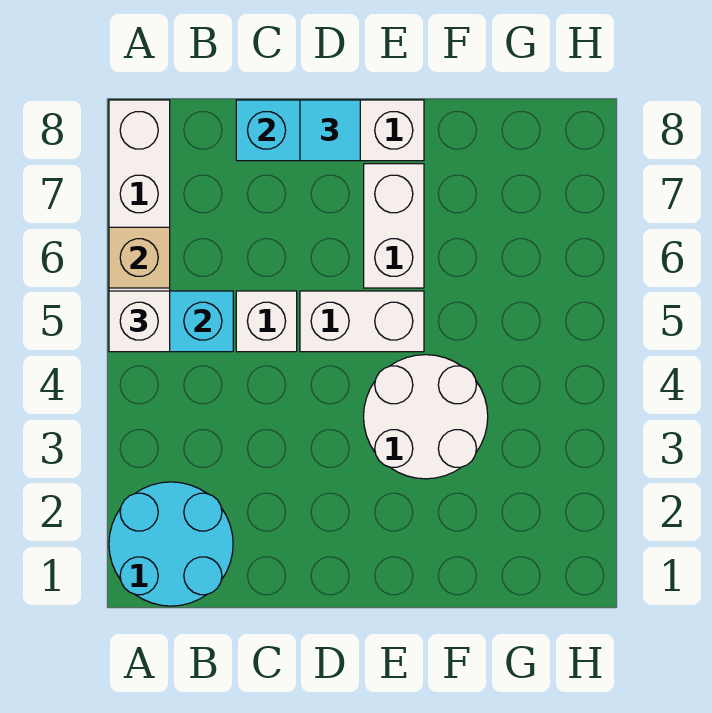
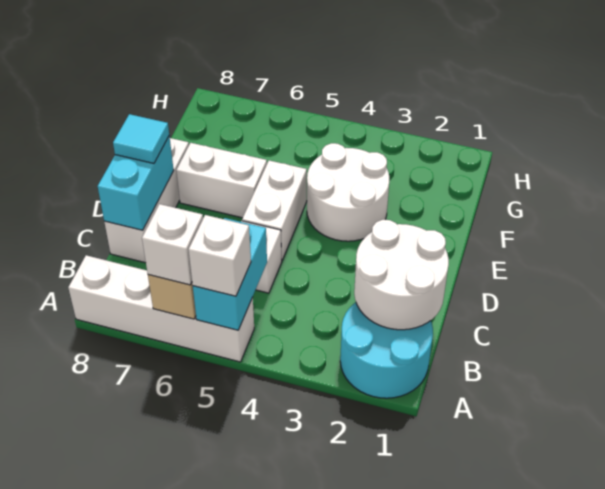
none -> white 1x1 brick [142,204,203,285]
none -> white 2x2 round brick [354,220,449,330]

